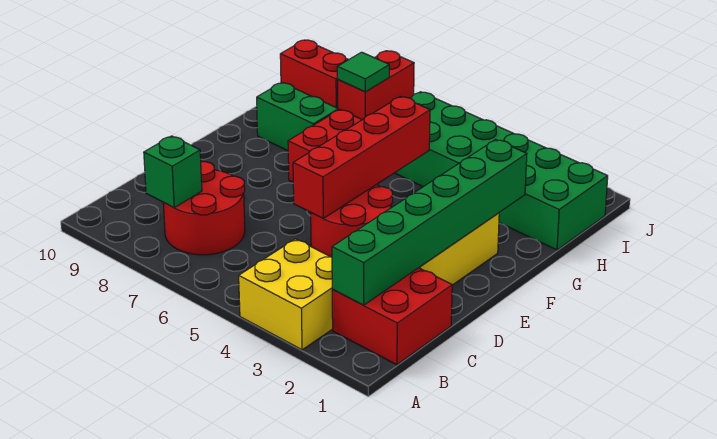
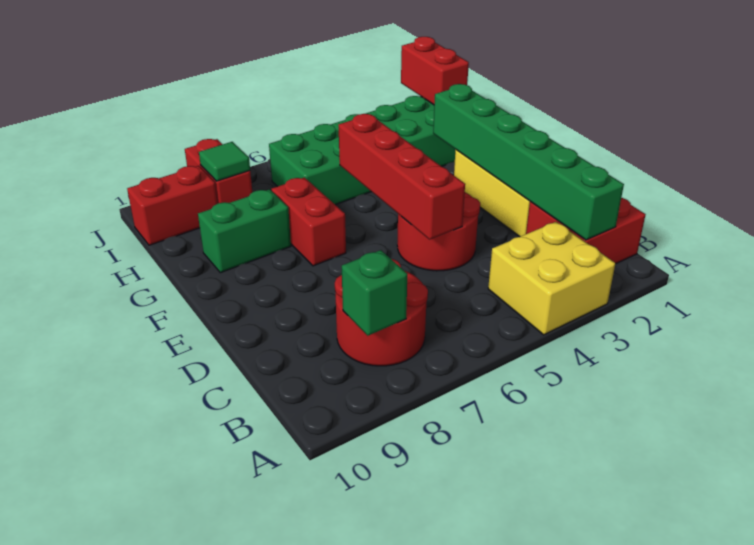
none -> red 1x2 brick [401,37,469,105]

